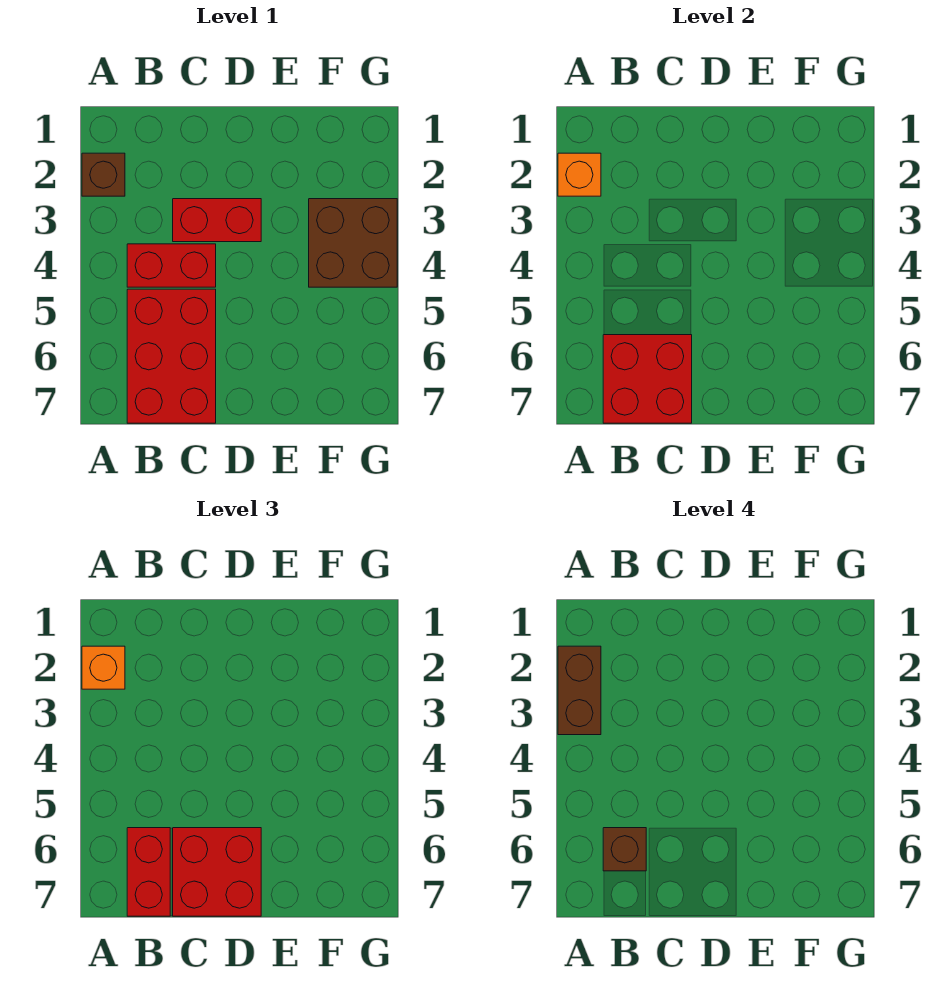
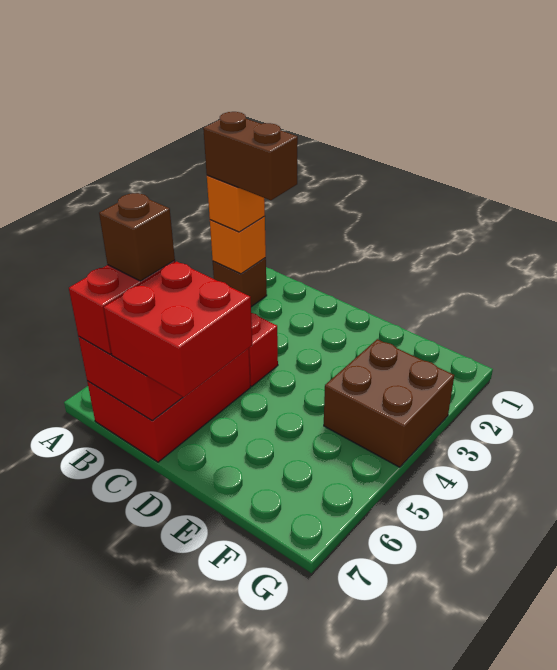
brown 1x2 brick [558,646,601,735] -> brown 1x2 brick turned to [203,112,298,200]
red 1x2 brick [173,199,261,242] -> none

